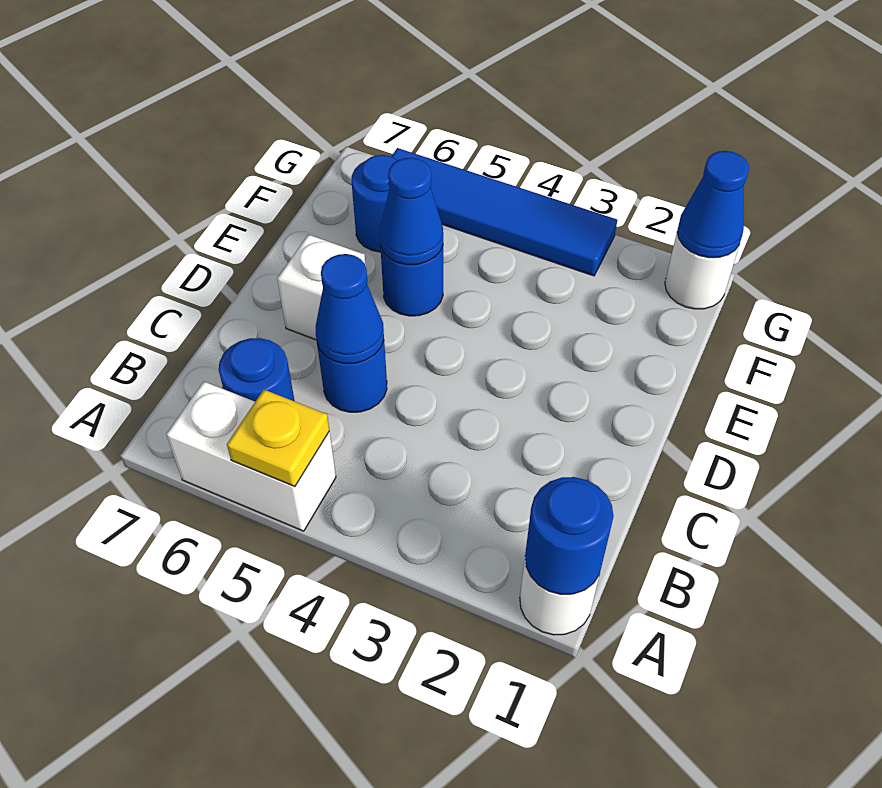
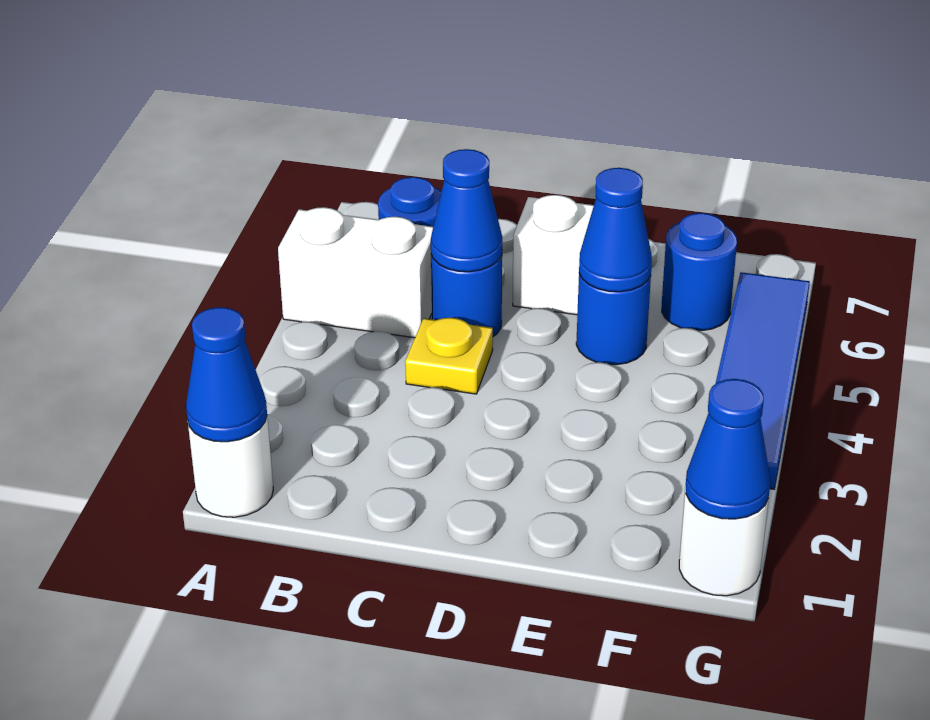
blue 1x1 round brick [525,477,614,595] -> blue 1x1 cone [186,307,267,442]
white 1x2 brick [166,382,336,531] -> white 1x2 brick turned to [278,207,433,338]
yellow 1x1 plate [227,390,329,487] -> yellow 1x1 plate moved to [405,318,493,394]

